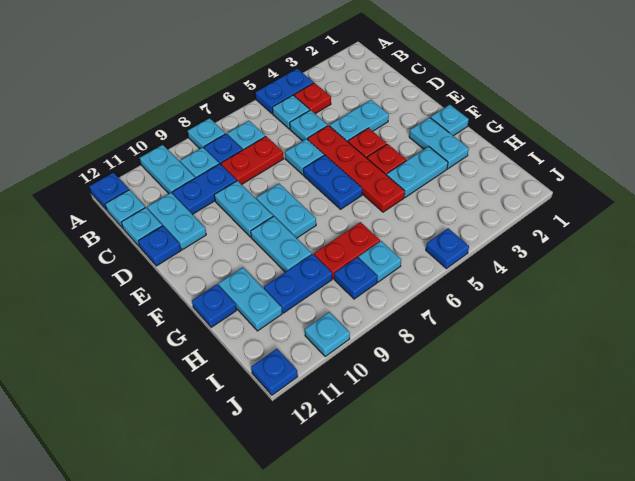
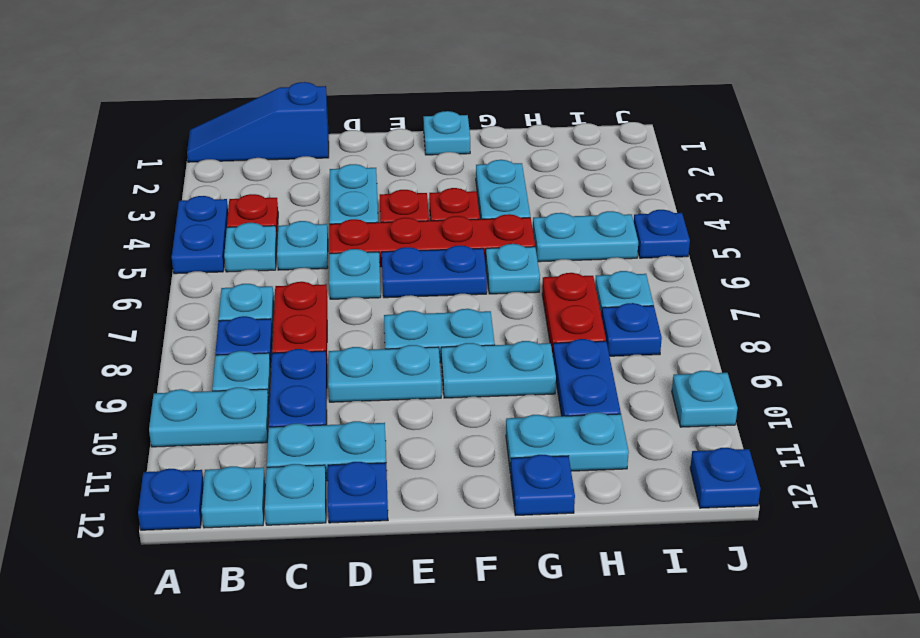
none -> blue 1x3 slope [187,82,329,162]
cyan 1x1 plate [188,118,225,149] -> cyan 1x1 plate moved to [485,244,540,294]
cyan 1x2 plate [409,117,469,169] -> cyan 1x2 plate moved to [533,211,638,262]

